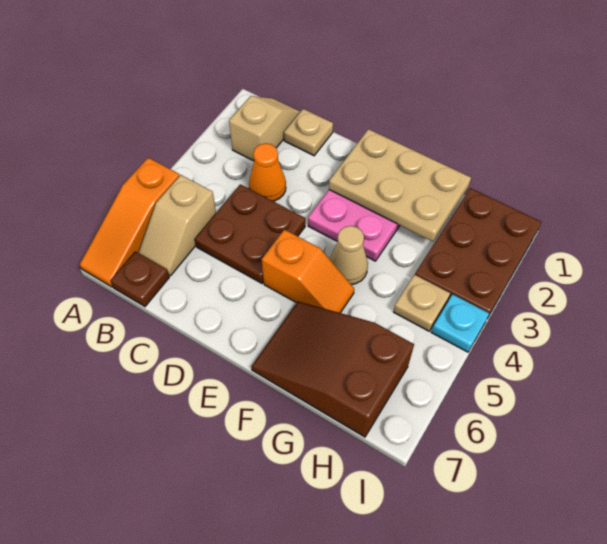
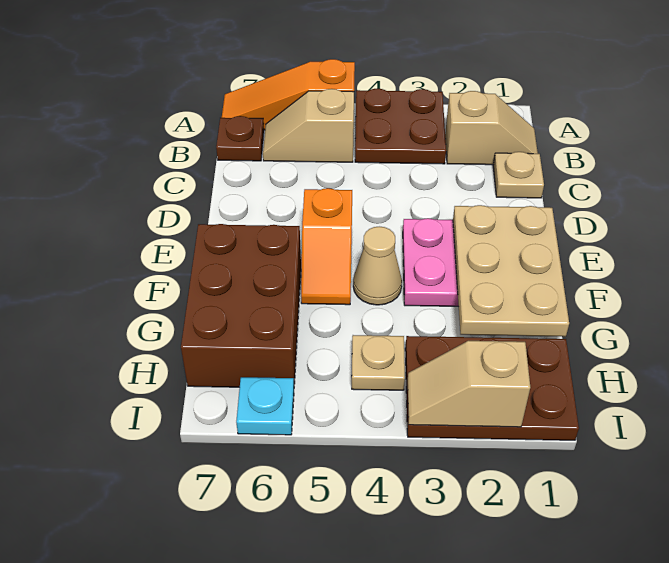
orange 1x1 cone [249,143,286,201] -> none
brown 2x2 plate [195,184,305,283] -> brown 2x2 plate moved to [355,88,446,164]
brown 2x3 slope [251,301,414,437] -> brown 2x3 brick [181,224,301,387]
none -> tan 1x2 slope [408,341,530,427]
cyan 1x1 plate [431,294,489,352] -> cyan 1x1 plate moved to [236,377,294,435]

